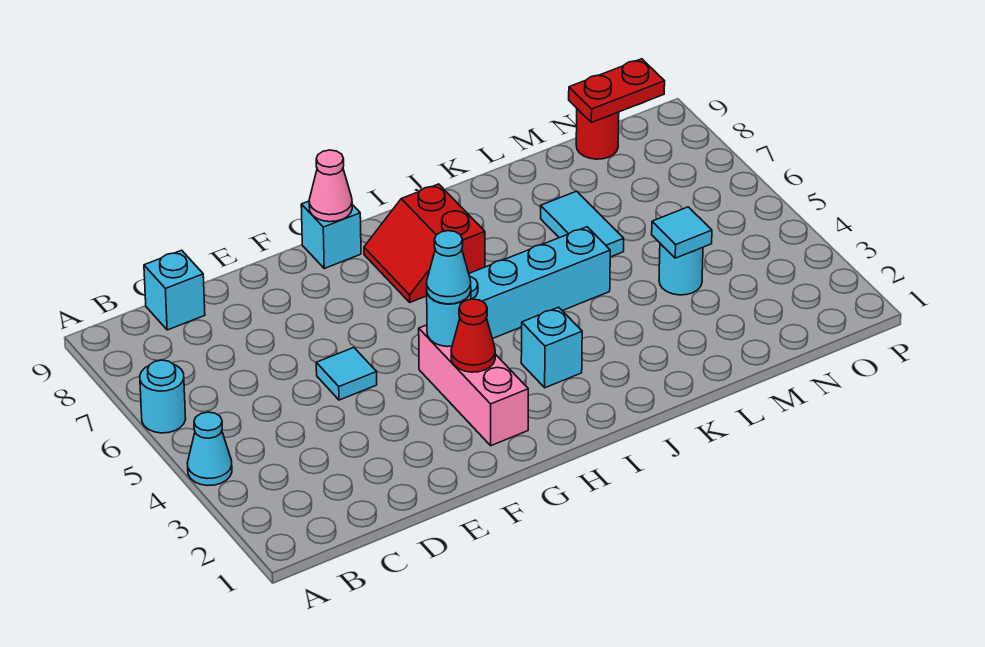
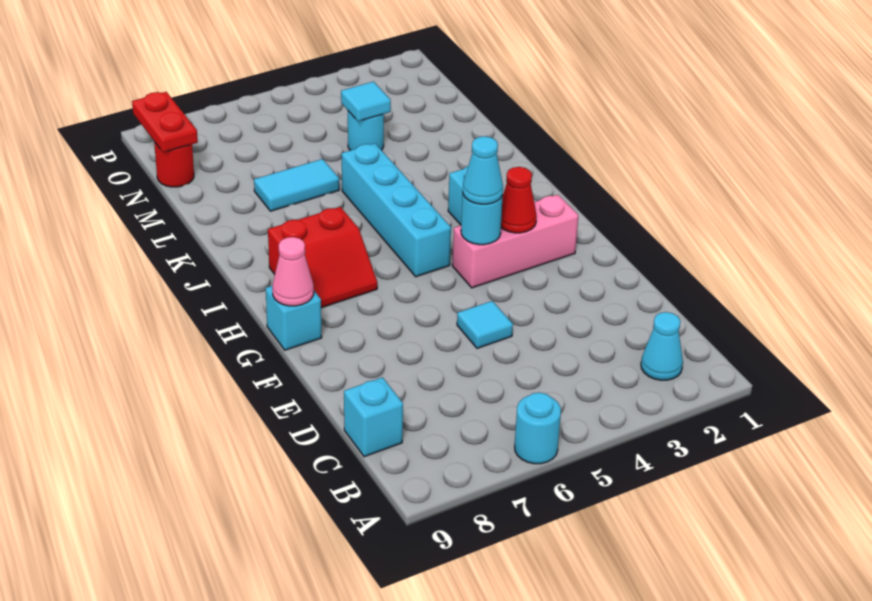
cyan 1x1 cone [187,412,232,486] -> cyan 1x1 cone moved to [641,312,683,380]

